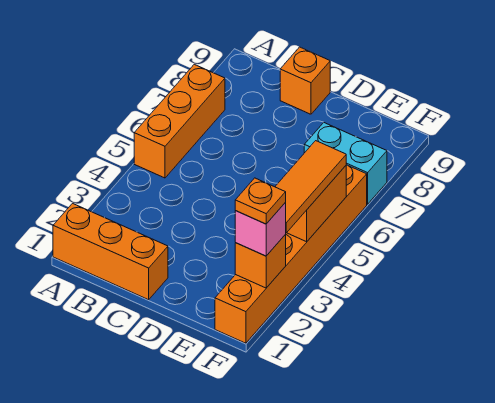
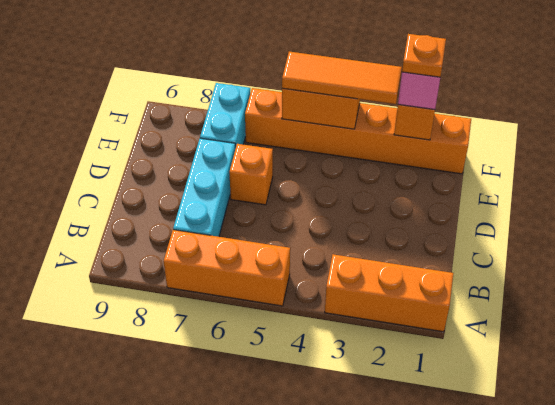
orange 1x3 brick [53,203,168,300] -> orange 1x3 brick turned to [325,254,453,332]
none -> cyan 1x3 brick [173,138,235,237]
orange 1x1 brick [280,47,330,114] -> orange 1x1 brick moved to [229,144,273,205]

